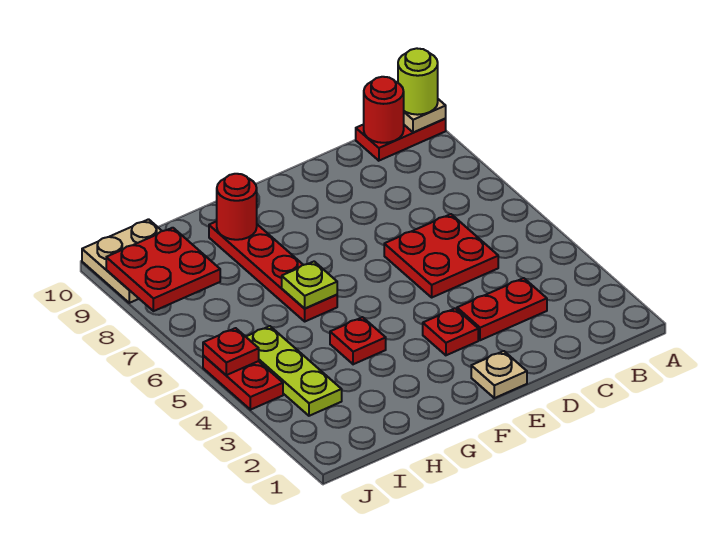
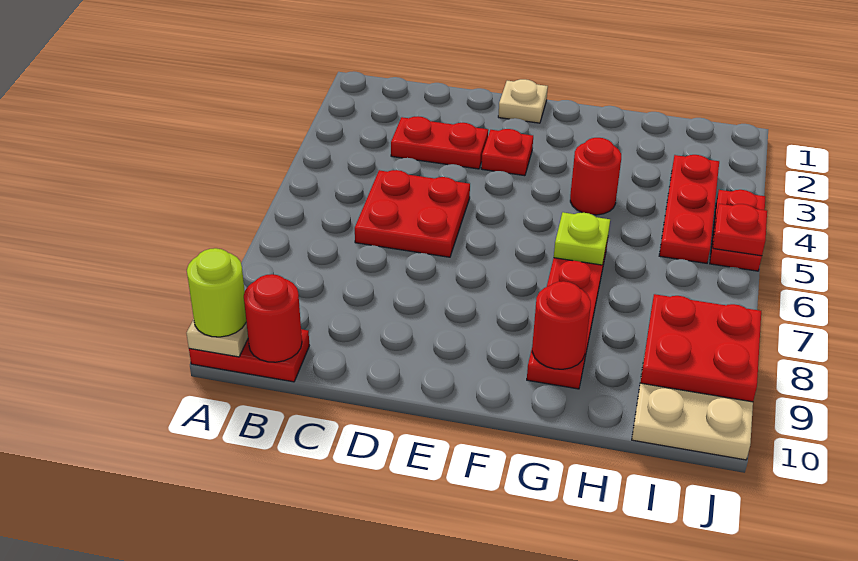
red 1x1 plate [330,317,386,364] -> red 1x1 round brick [570,138,621,215]
lime 1x3 plate [246,326,342,416] -> red 1x3 plate [659,155,719,263]

